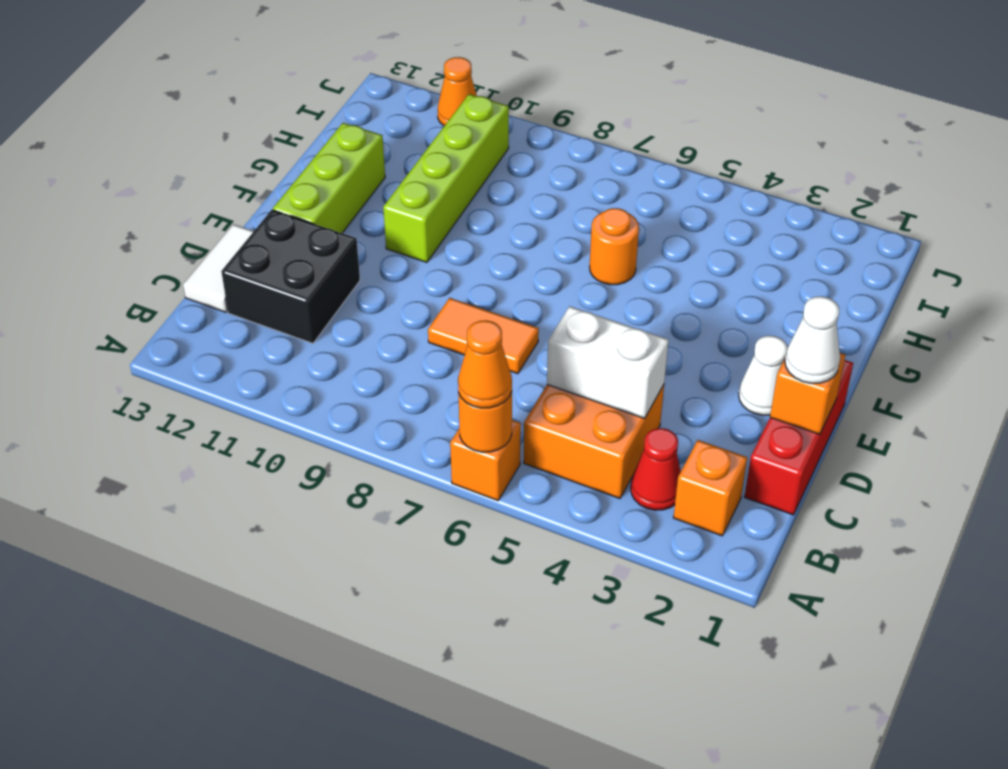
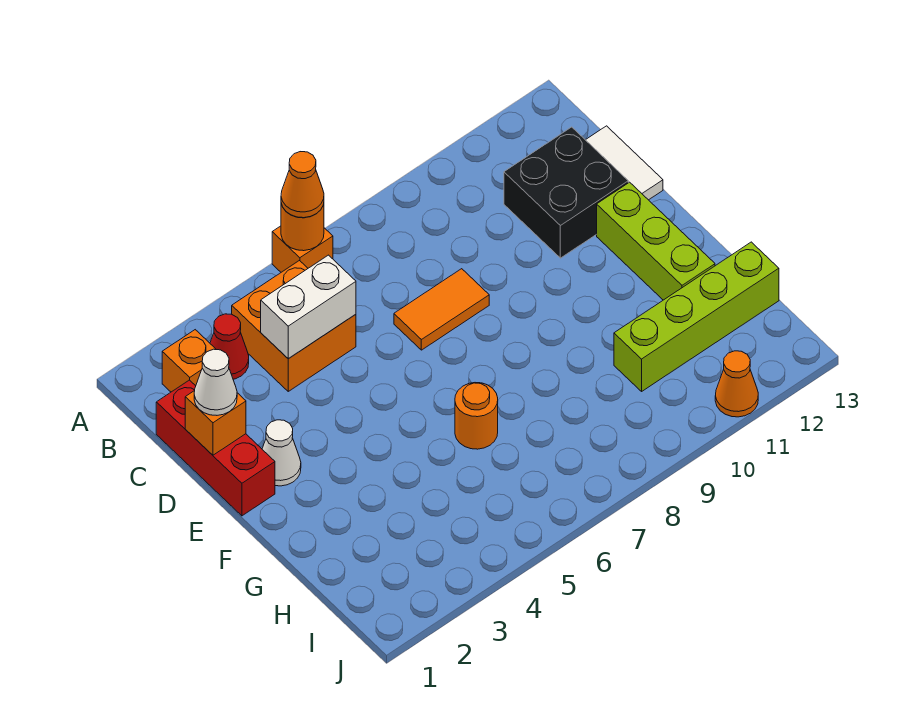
lime 1x4 brick [383,94,509,262] -> lime 1x4 brick turned to [614,242,779,391]

